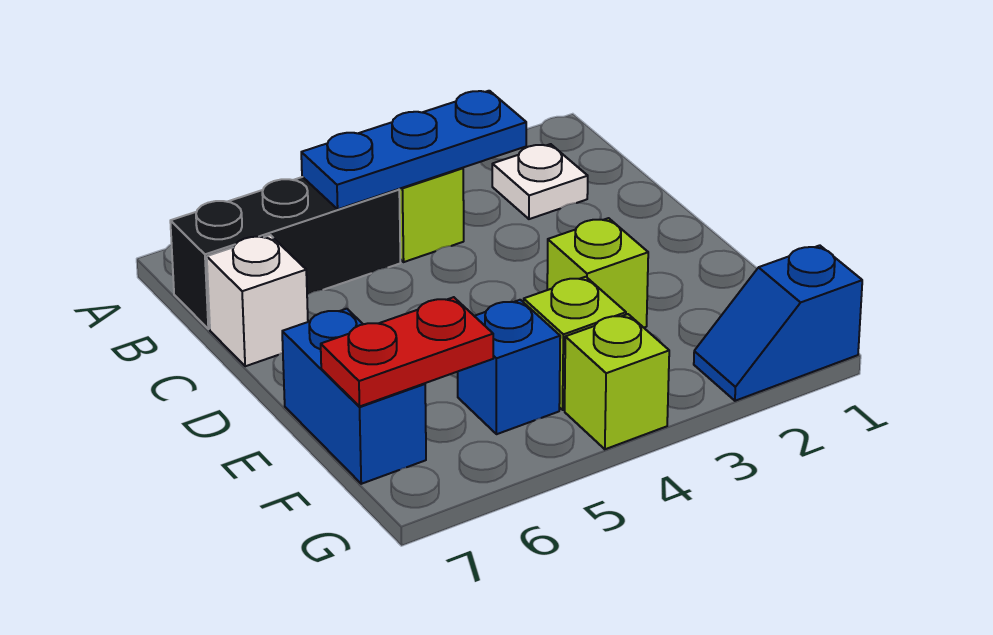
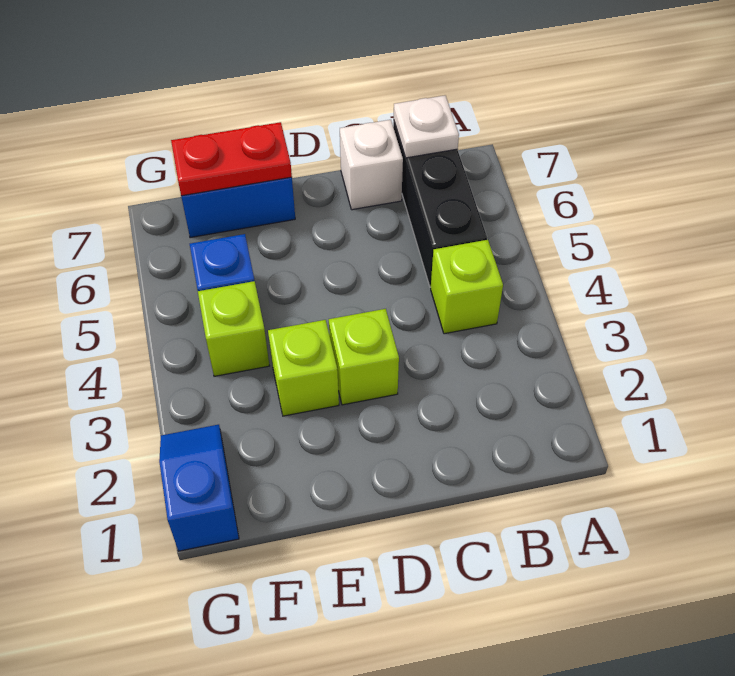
white 1x1 plate [492,144,588,219] -> white 1x1 plate moved to [394,96,459,158]
blue 1x3 plate [301,91,526,209] -> none
red 1x2 plate [321,297,493,406] -> red 1x2 plate turned to [171,122,292,196]
lime 1x1 brick [565,314,669,449] -> lime 1x1 brick moved to [329,309,399,405]

